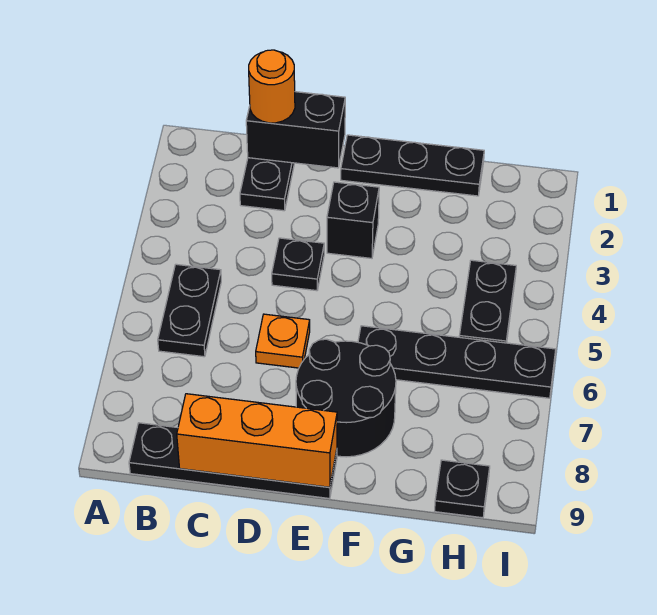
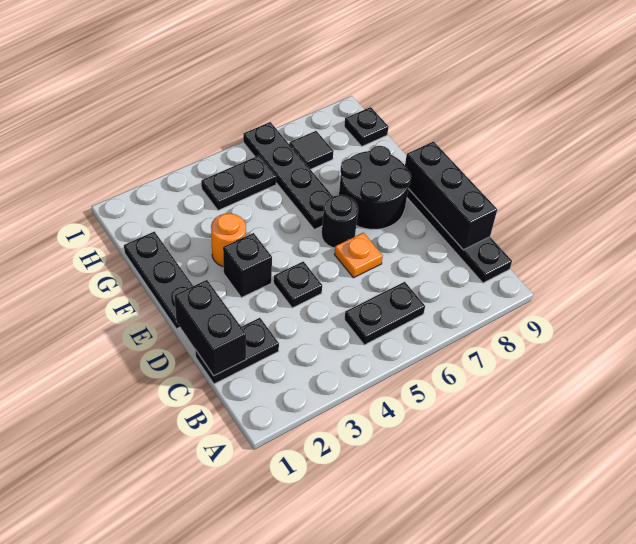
orange 1x1 round brick [249,50,295,123] -> orange 1x1 round brick moved to [211,213,246,267]
orange 1x3 brick [177,394,337,487] -> black 1x3 brick [405,141,497,250]
none -> black 1x1 round brick [322,195,358,248]
none -> black 1x1 tile [289,131,334,169]

